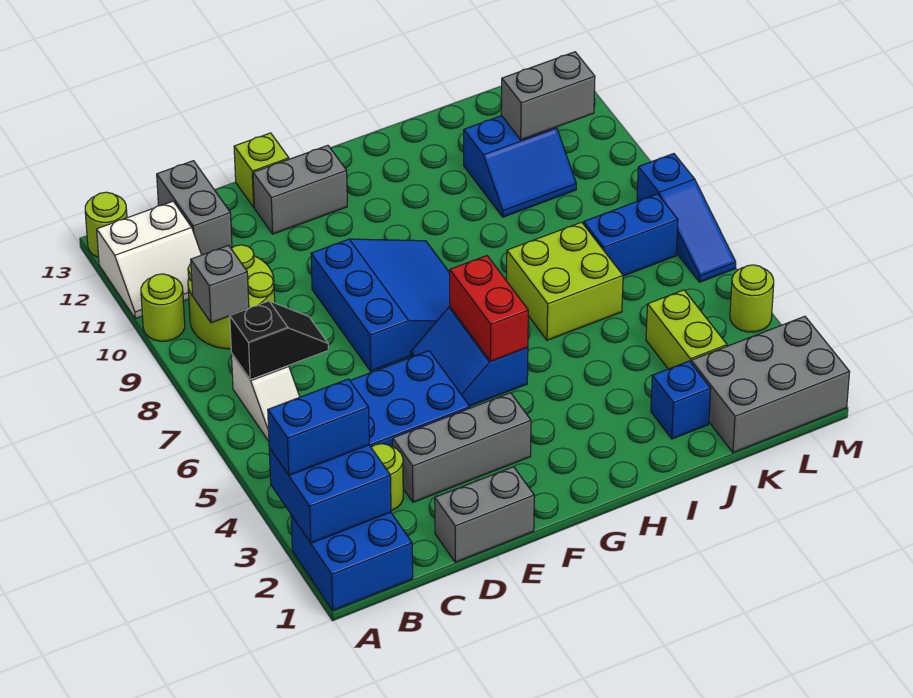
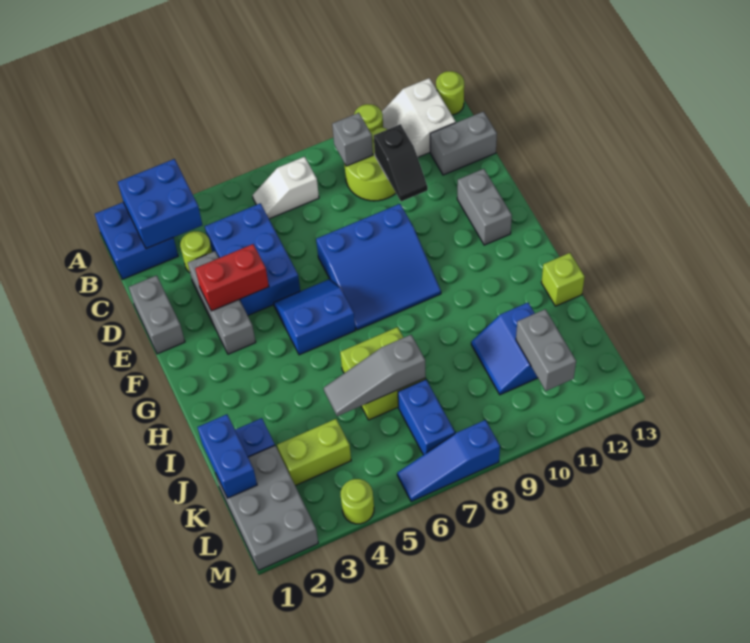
blue 1x2 brick [268,379,369,475] -> blue 1x2 brick moved to [198,414,257,498]
black 1x2 slope [230,301,328,380] -> black 1x2 slope moved to [374,124,428,201]
lime 1x1 brick [234,133,289,207] -> lime 1x1 brick moved to [541,253,585,306]
red 1x2 brick [450,256,528,361] -> red 1x2 brick moved to [195,244,269,311]
none -> grey 1x3 slope [324,335,426,416]

